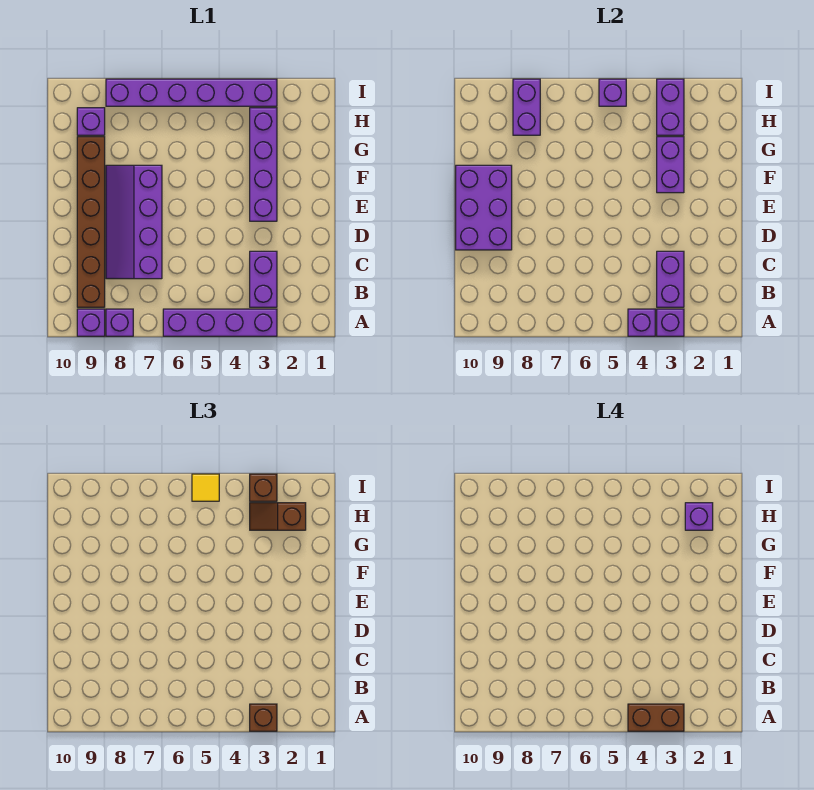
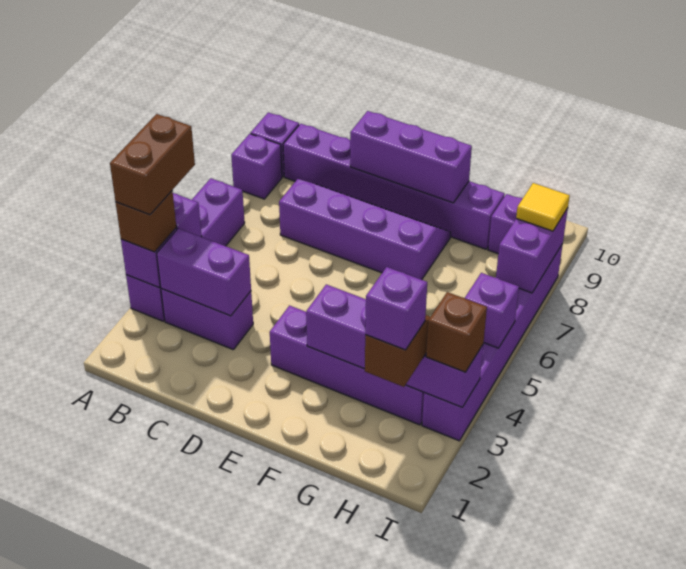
brown 1x6 brick [77,137,105,307] -> purple 1x6 brick [283,124,505,249]
purple 2x3 brick [456,165,512,250] -> purple 1x3 brick [350,111,472,203]
purple 1x2 brick [513,79,540,135] -> purple 1x2 brick turned to [496,208,568,293]
yellow 1x1 tile [192,474,219,501] -> yellow 1x1 tile moved to [516,183,570,231]

